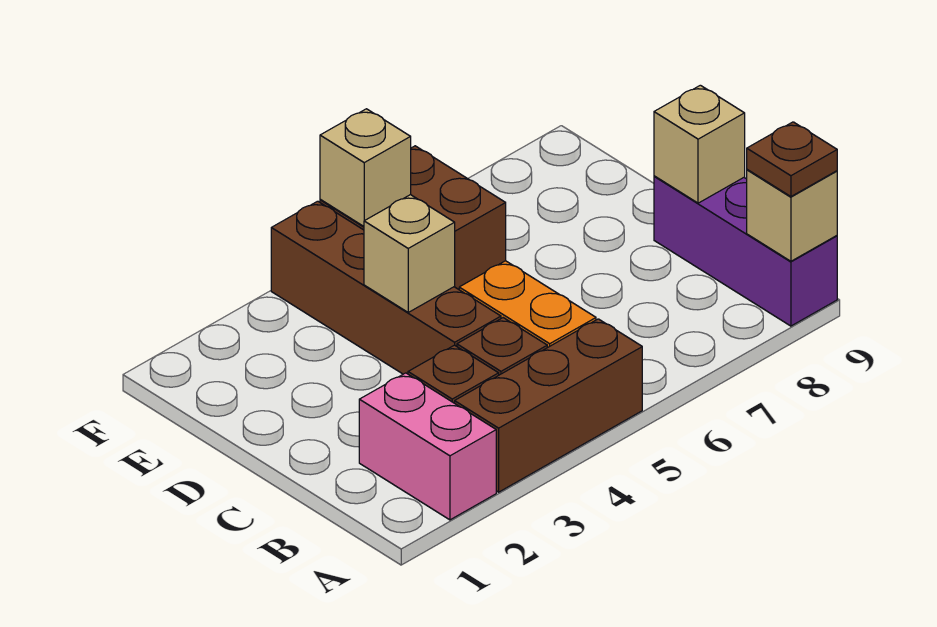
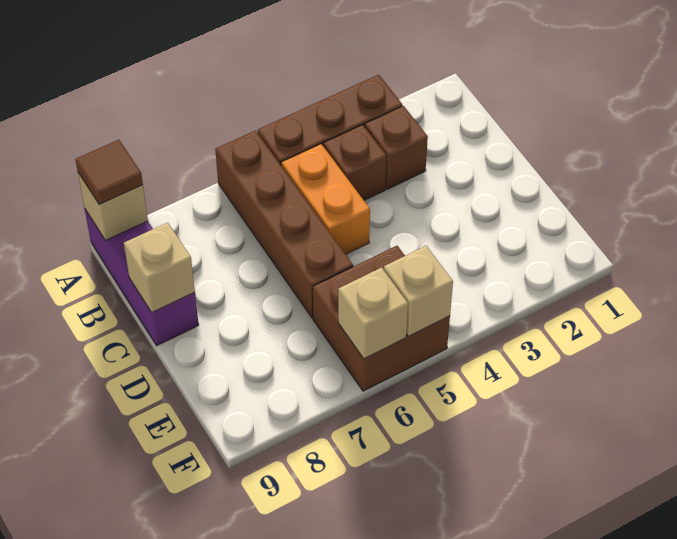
pink 1x2 brick [359,373,496,520] -> none
brown 1x1 plate [747,122,837,197] -> brown 1x1 tile [75,140,143,205]
brown 1x4 brick [271,201,501,374] -> brown 1x4 brick moved to [215,131,353,318]
tan 1x1 brick [364,195,455,312] -> tan 1x1 brick moved to [338,268,408,359]

